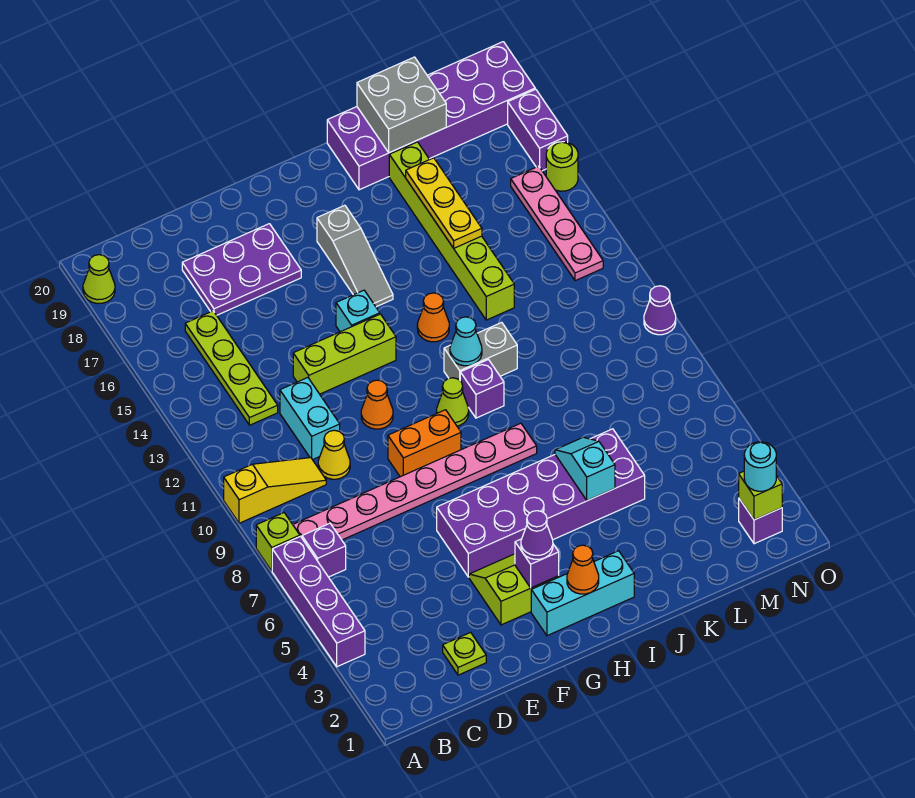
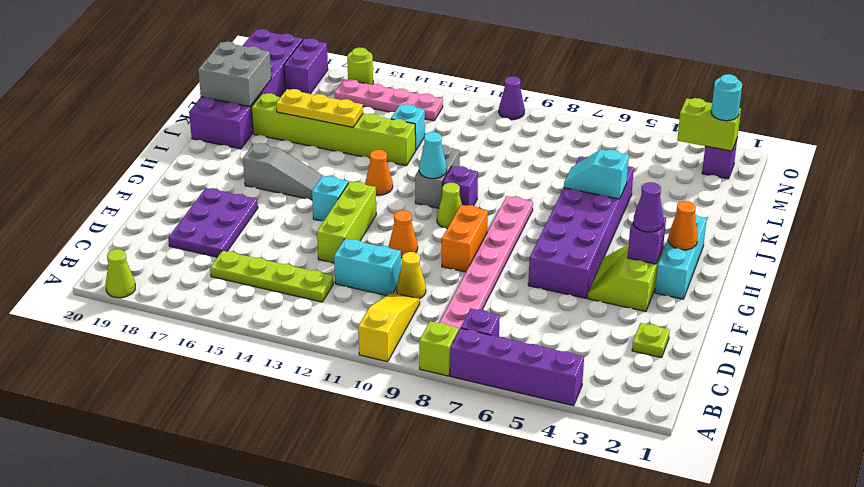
none -> cyan 1x1 brick [391,104,425,150]
lime 1x1 brick [739,471,782,520] -> lime 1x2 brick [677,98,741,151]
purple 1x2 brick [508,89,568,171] -> purple 1x2 brick turned to [284,38,328,94]

